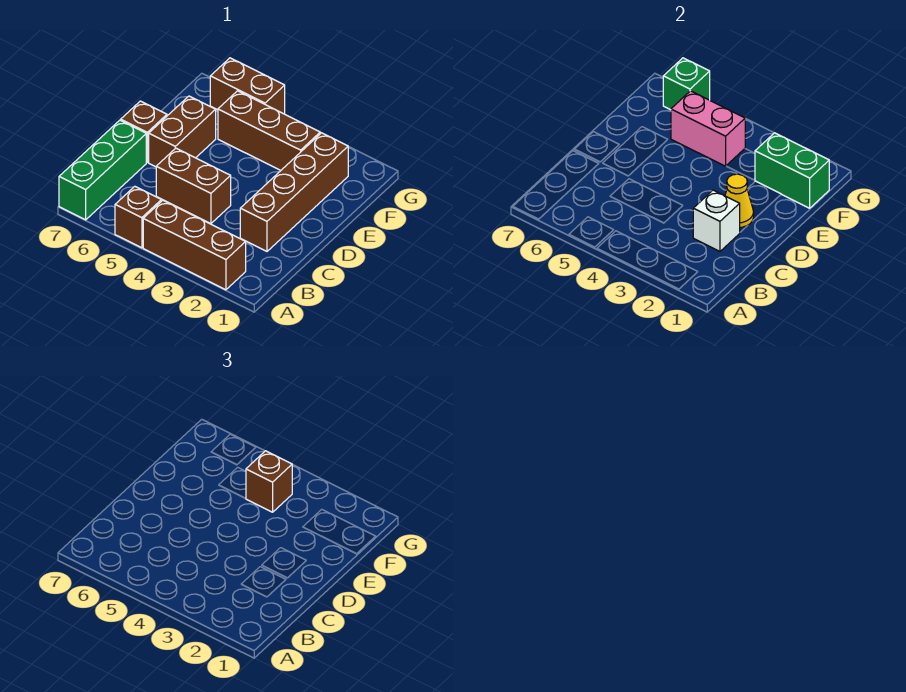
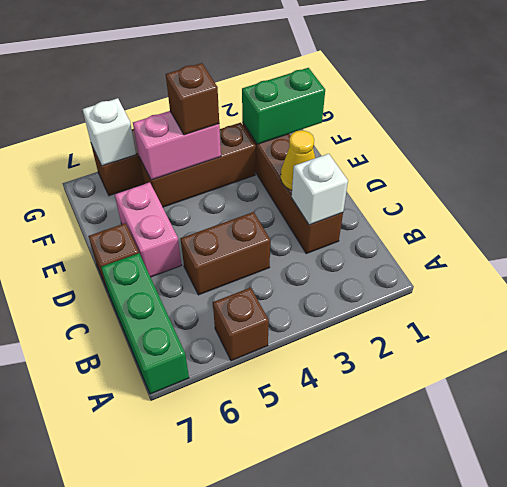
brown 1x3 brick [143,200,246,290] -> none
brown 1x2 brick [149,96,216,167] -> pink 1x2 brick [115,182,181,277]
green 1x1 brick [663,58,710,110] -> white 1x1 brick [82,98,136,166]

